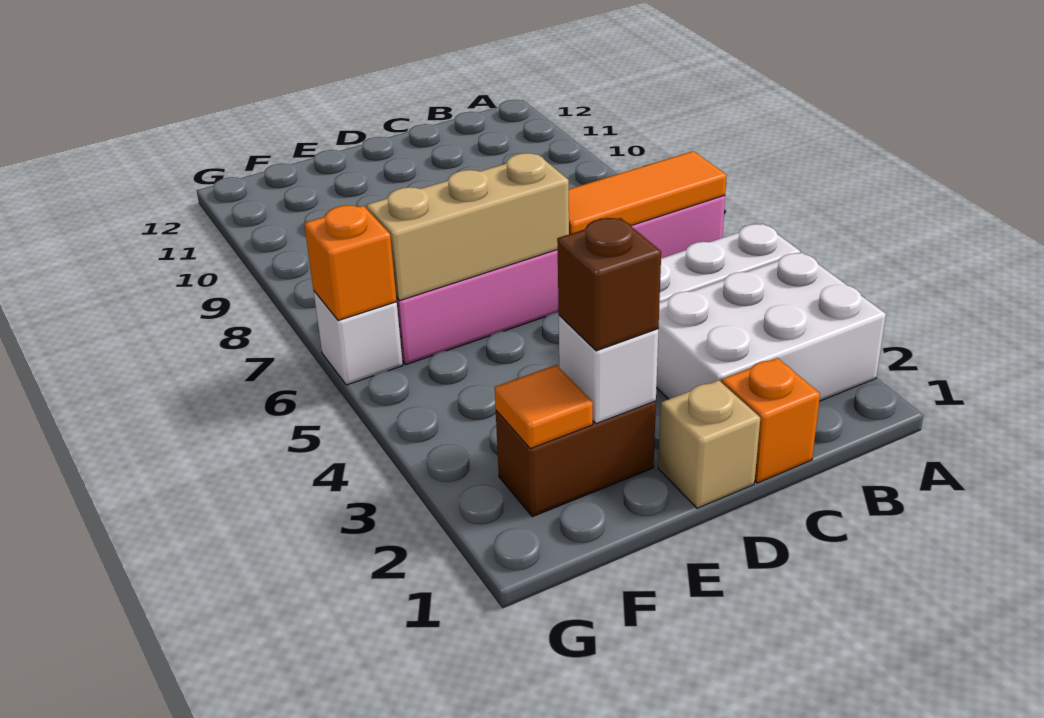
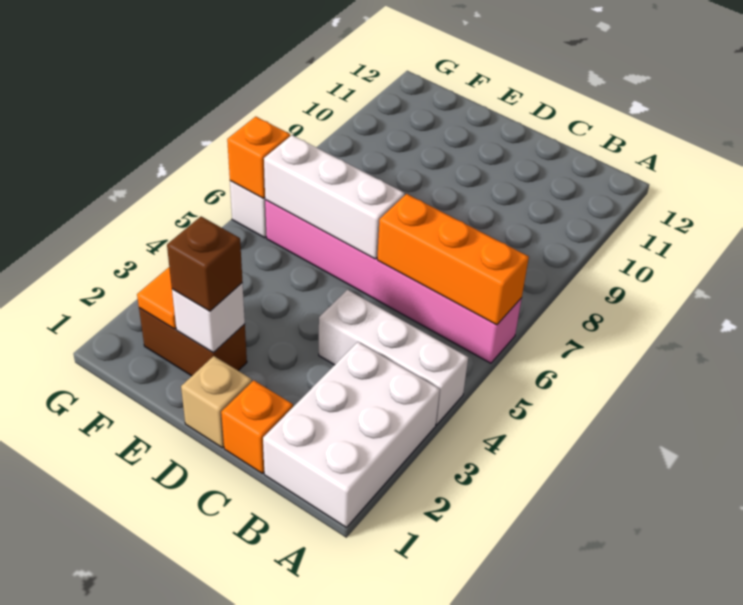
white 2x3 brick [656,253,886,401] -> white 2x3 brick turned to [263,342,440,528]
orange 1x3 tile [569,151,727,234] -> orange 1x3 brick [377,194,529,325]
tan 1x3 brick [366,153,569,300] -> white 1x3 brick [264,135,405,259]

